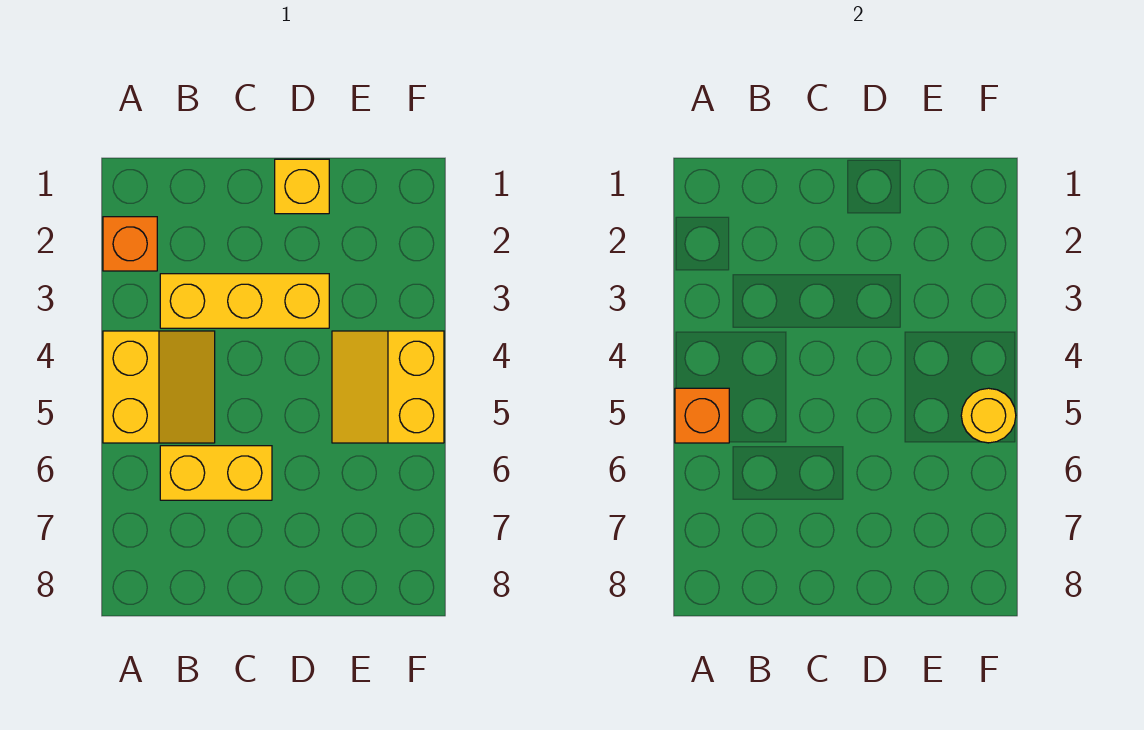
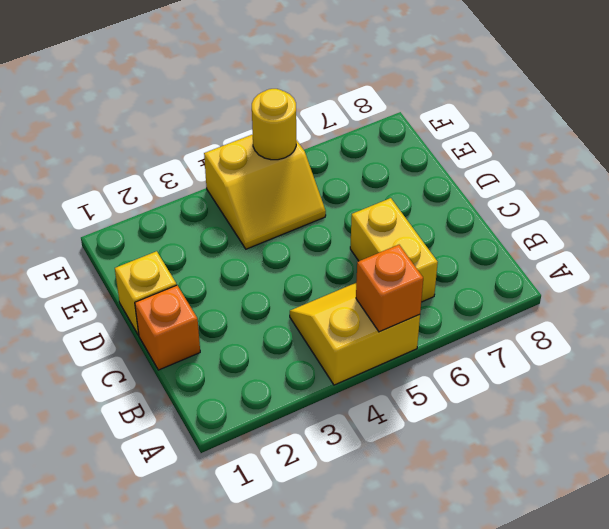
orange 1x1 brick [103,217,157,271] -> orange 1x1 brick moved to [135,285,200,370]
yellow 1x3 brick [160,274,329,328] -> none

